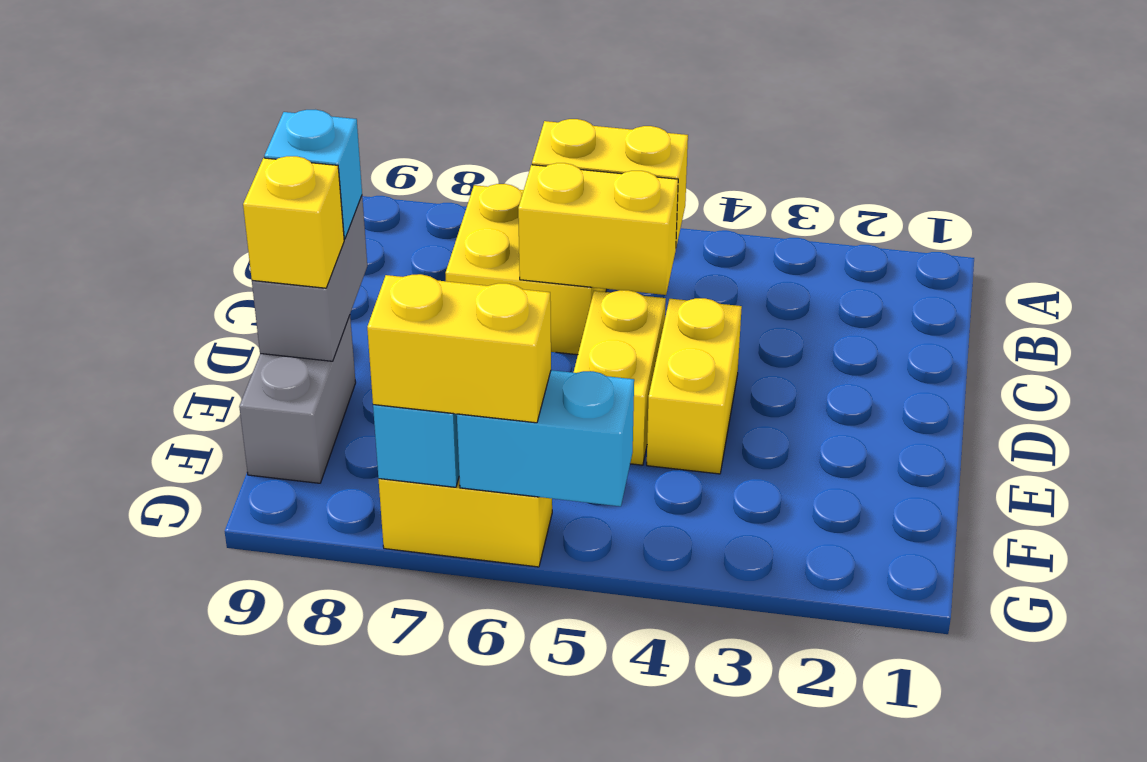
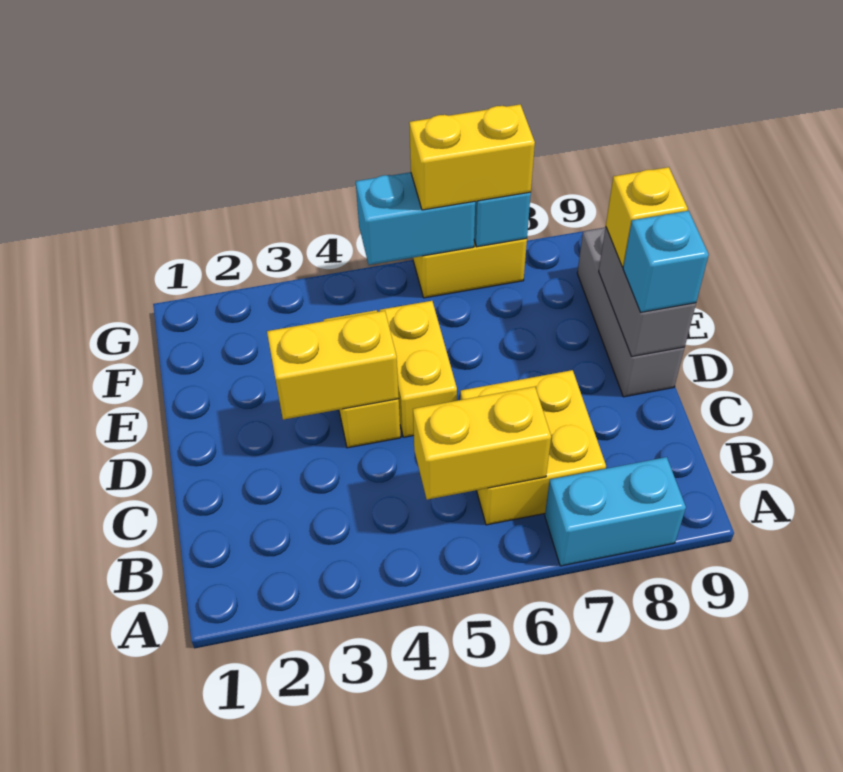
none -> cyan 1x2 brick [545,457,686,566]
yellow 1x2 brick [518,163,678,295] -> yellow 1x2 brick moved to [267,311,399,420]
grey 1x2 brick [239,316,356,483] -> grey 1x3 brick [577,228,685,397]

